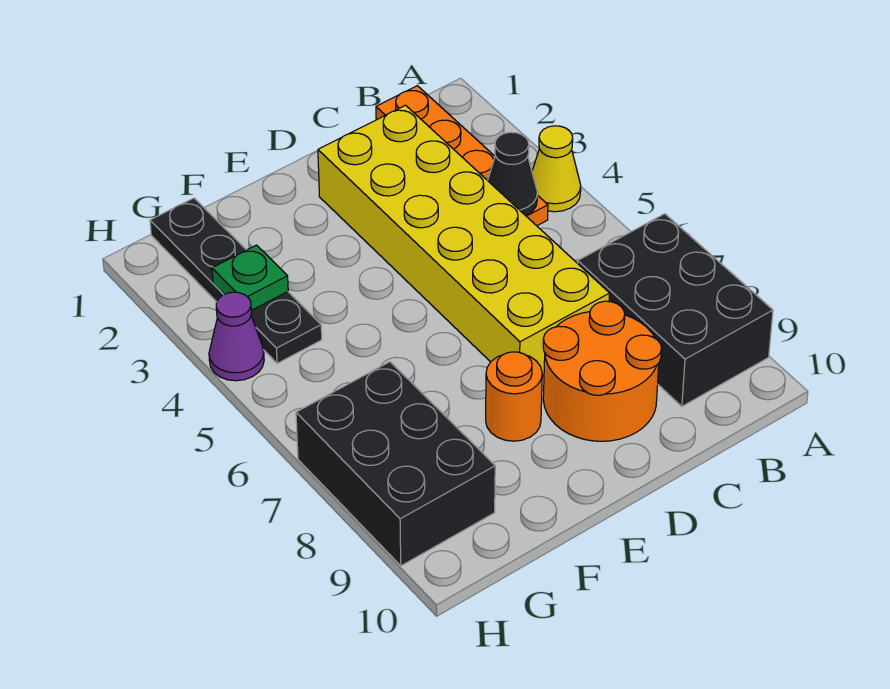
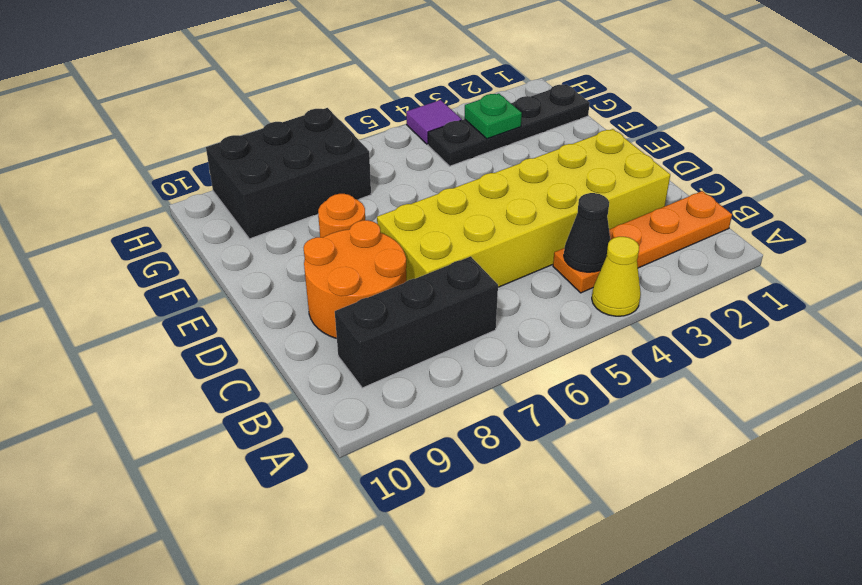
black 2x3 brick [578,214,773,406] -> black 1x3 brick [335,256,498,388]
purple 1x1 cone [209,292,264,381] -> purple 1x1 tile [406,100,462,145]

